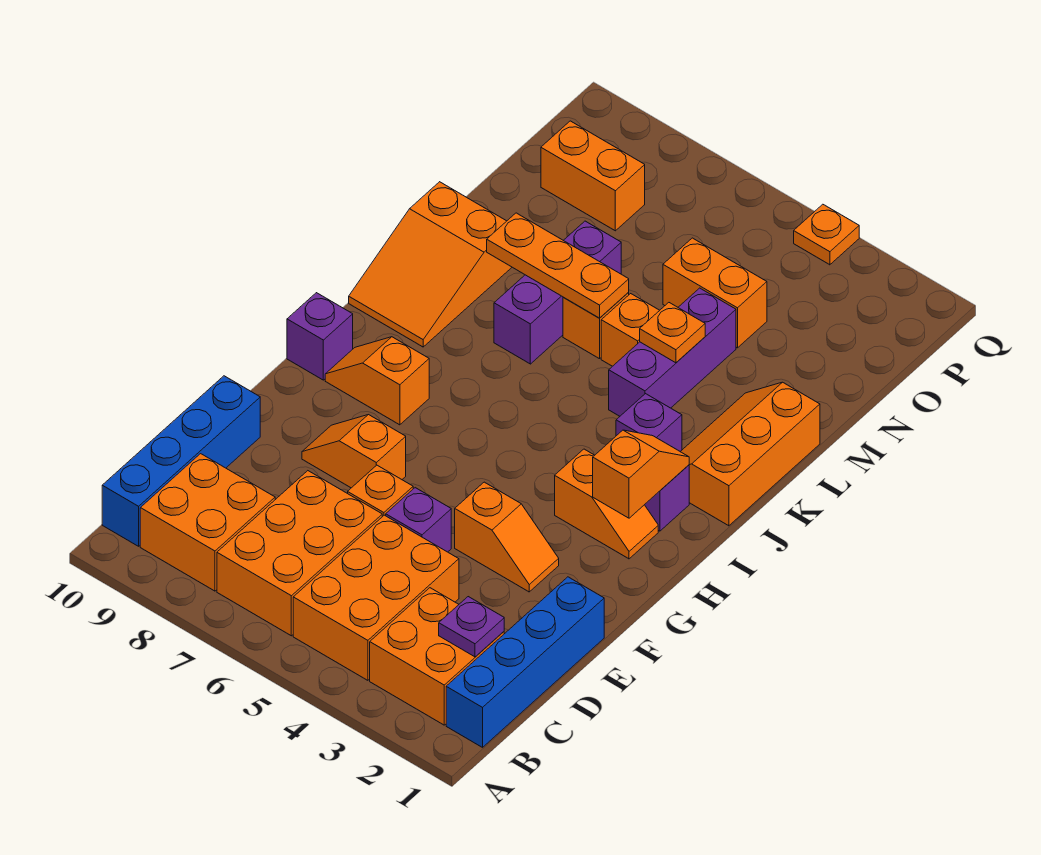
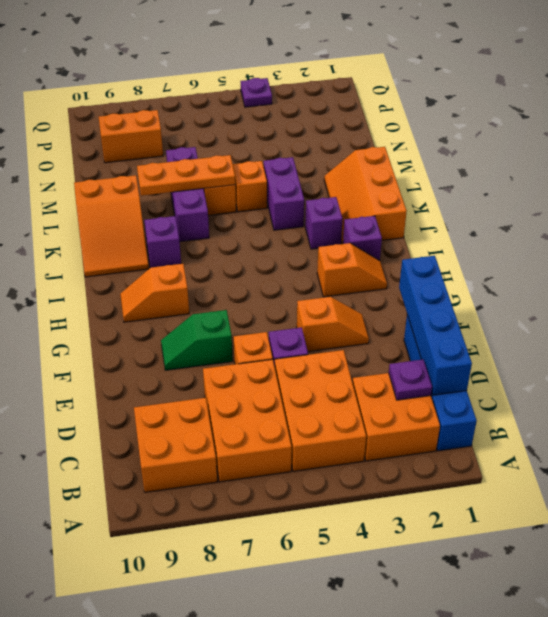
blue 1x4 brick [102,376,260,546] -> blue 1x4 brick moved to [399,256,472,395]
orange 1x2 slope [302,415,406,488] -> green 1x2 slope [161,310,233,370]
orange 1x2 slope [593,430,689,518] -> none
purple 1x1 brick [287,293,353,380] -> purple 1x1 brick moved to [144,216,181,268]
purple 1x3 brick [609,288,736,416] -> purple 1x2 brick [264,157,304,230]
orange 1x1 plate [640,303,705,363] -> none
orange 1x2 brick [663,238,767,348] -> none
orange 1x1 plate [794,204,859,265] -> purple 1x1 plate [241,78,272,107]

